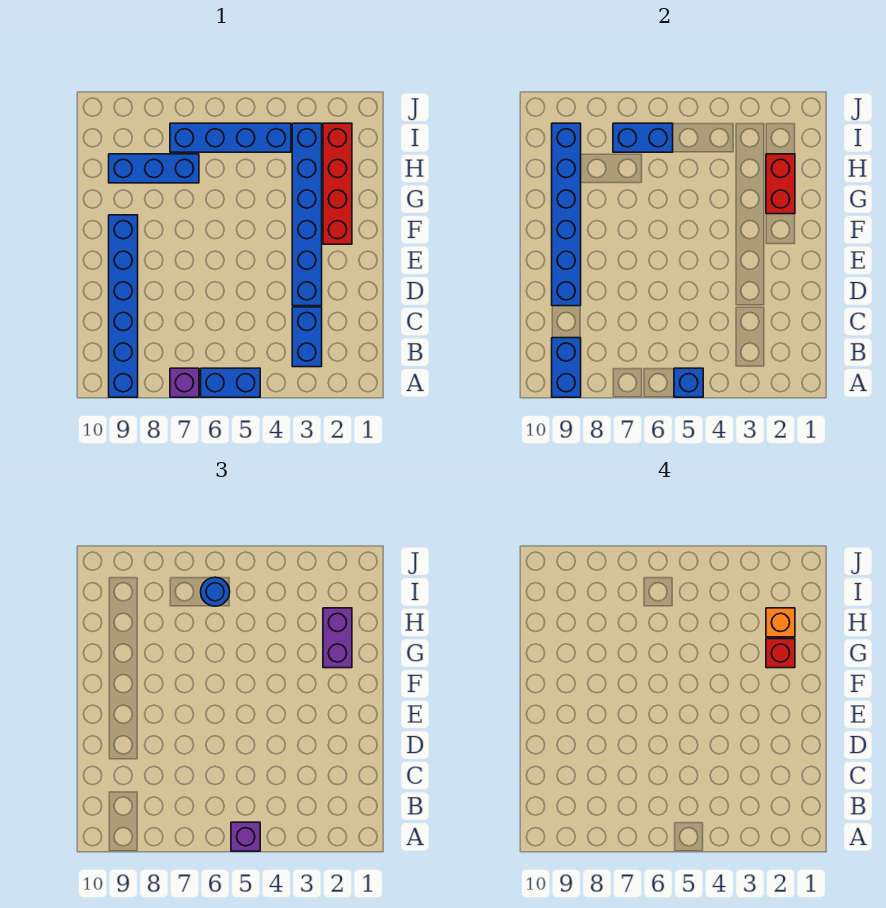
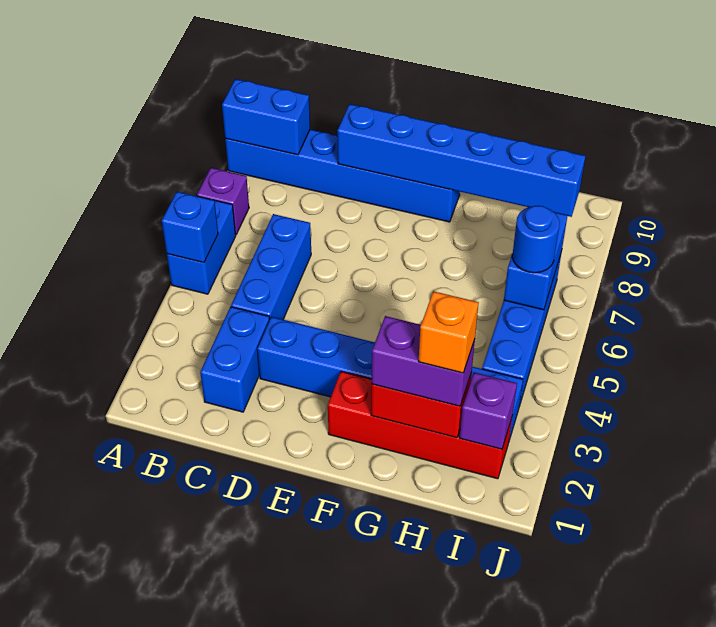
purple 1x1 brick [231,822,260,851] -> purple 1x1 brick moved to [459,372,517,449]
blue 1x2 brick [292,307,322,367] -> blue 1x2 brick turned to [200,307,270,412]
red 1x1 brick [766,639,795,668] -> none
blue 1x3 brick [109,154,199,183] -> blue 1x3 brick moved to [231,214,311,320]

